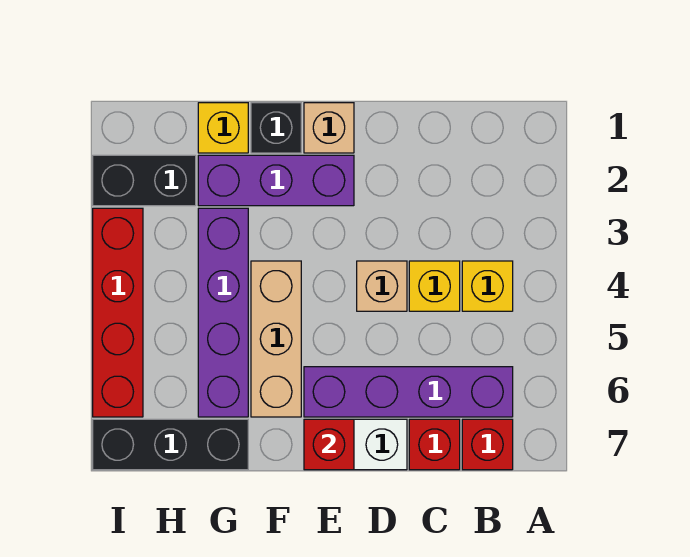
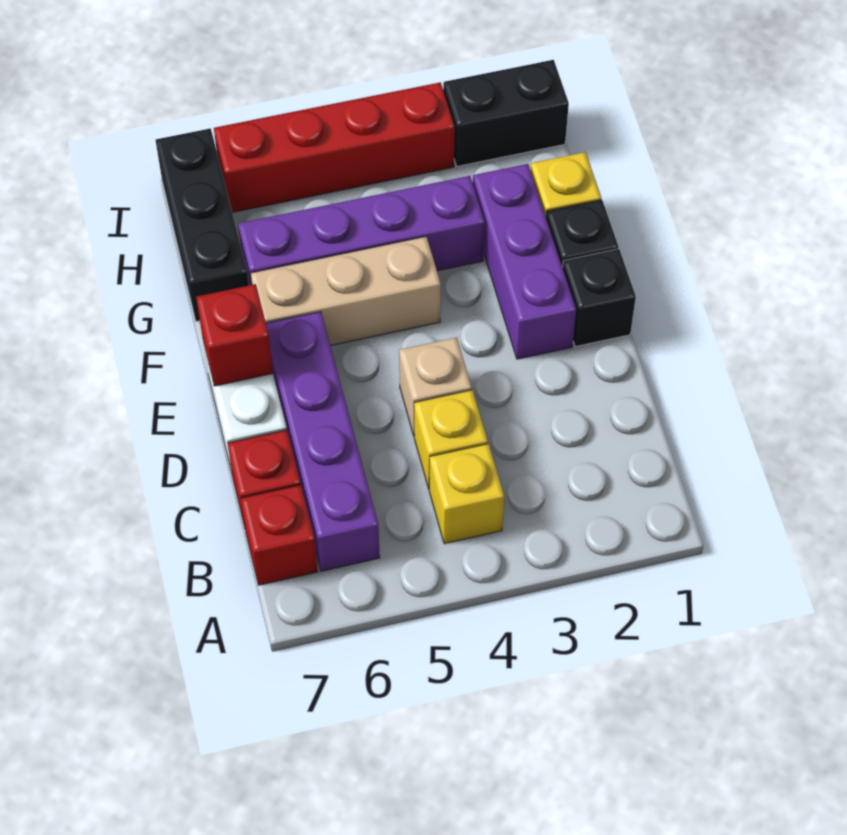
tan 1x1 brick [304,103,354,153] -> black 1x1 brick [563,249,636,347]
black 1x2 brick [93,155,196,206] -> black 1x2 brick turned to [443,60,569,166]

